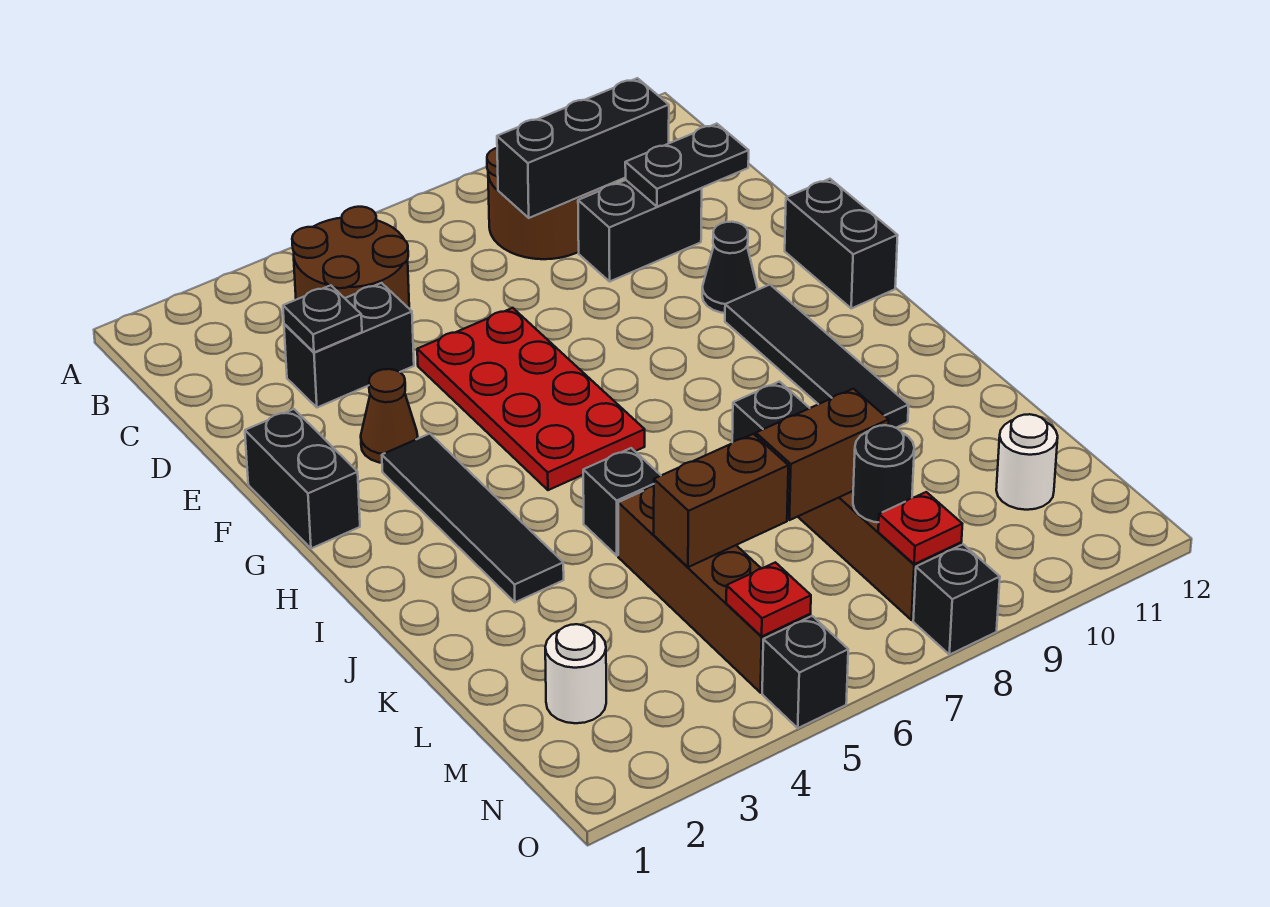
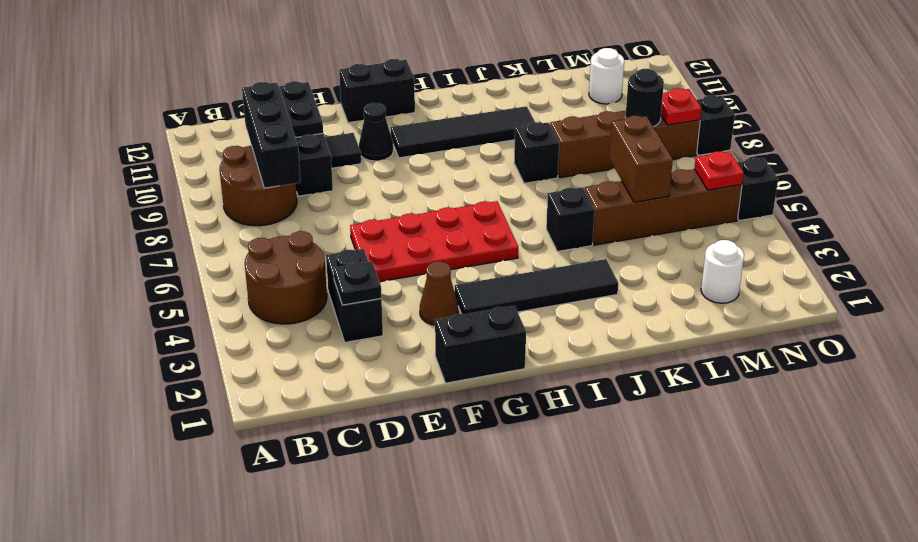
none -> black 1x1 tile [325,133,361,168]
brown 1x2 brick [756,389,889,520] -> none

